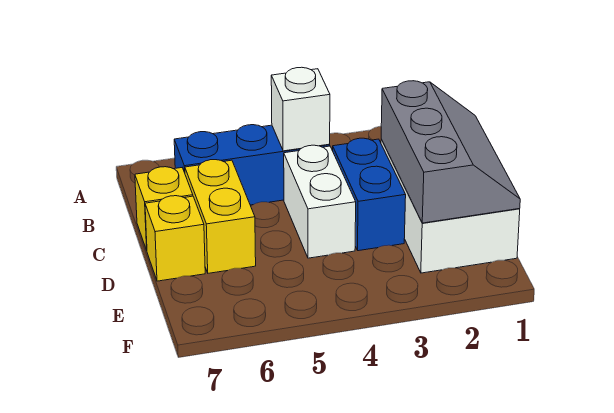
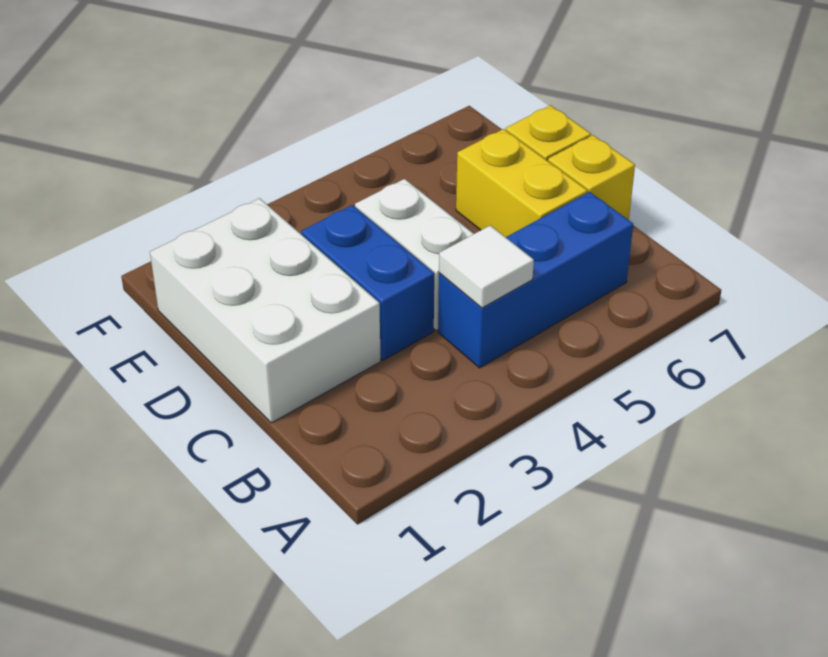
white 1x1 brick [271,67,330,151] -> white 1x1 tile [439,226,534,308]
grey 2x3 slope [381,81,520,223] -> none

